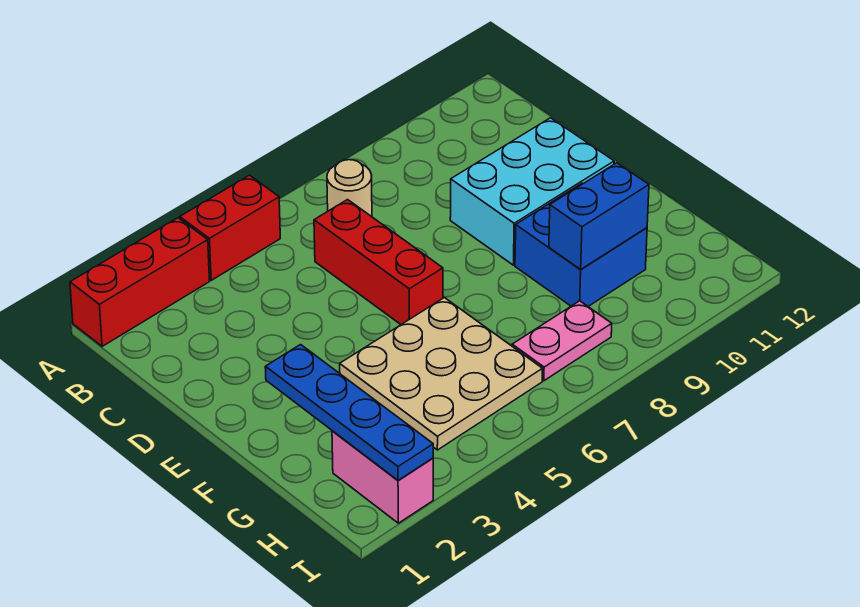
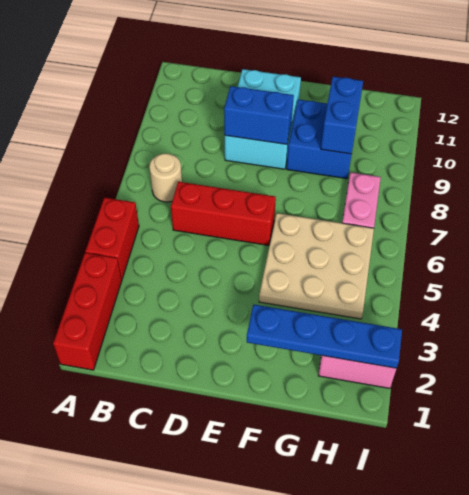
none -> blue 1x2 brick [224,86,294,144]

